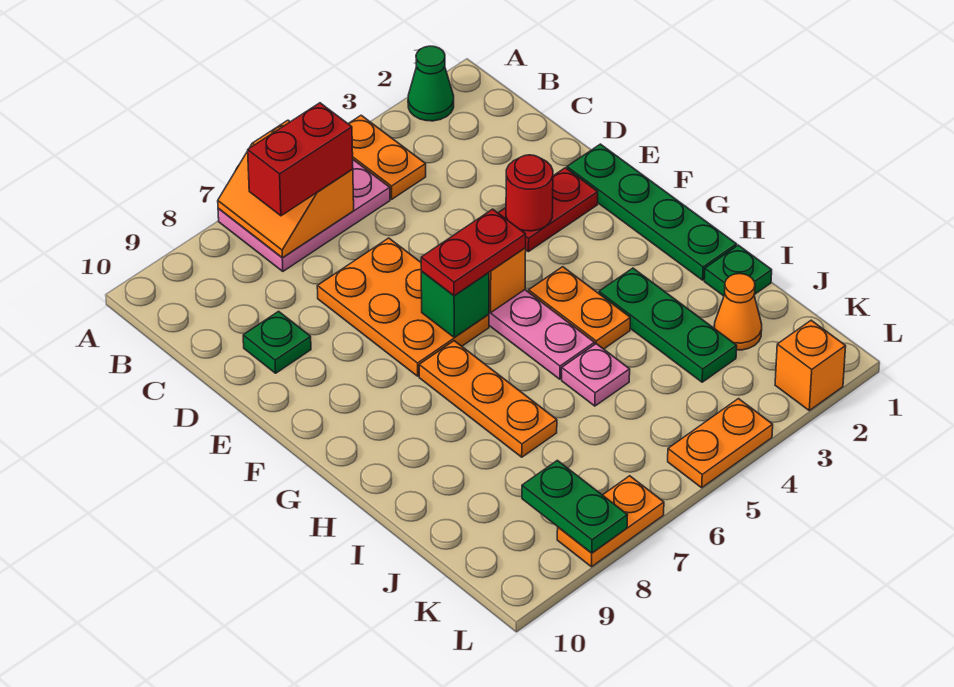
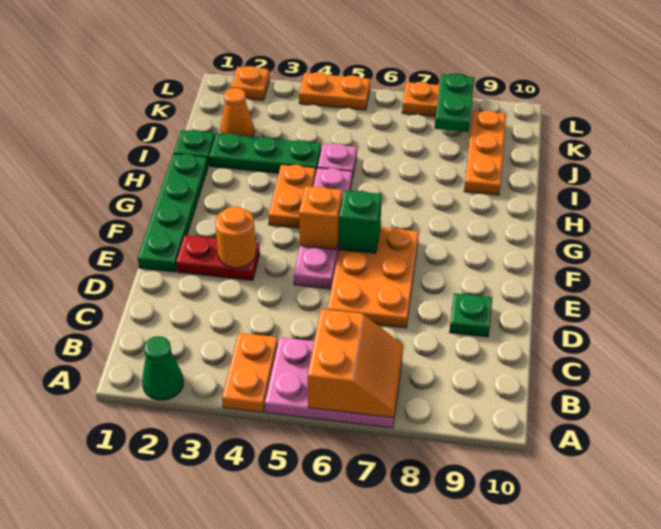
red 1x2 brick [248,103,353,216] -> none
red 1x1 round brick [506,155,553,231] -> orange 1x1 round brick [215,206,256,268]
red 1x2 plate [421,209,526,296] -> none
orange 1x3 plate [419,341,557,457] -> orange 1x3 plate moved to [464,110,506,195]
green 1x3 plate [599,268,737,382] -> green 1x3 plate turned to [209,133,321,173]
orange 1x1 brick [775,320,846,410] -> orange 1x1 plate [231,66,269,100]

